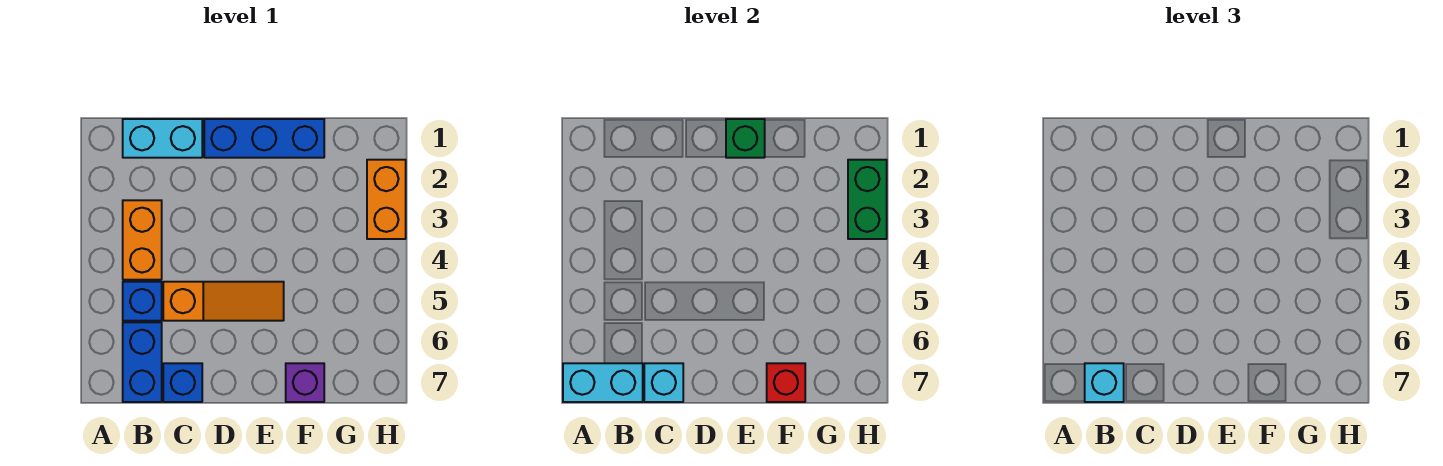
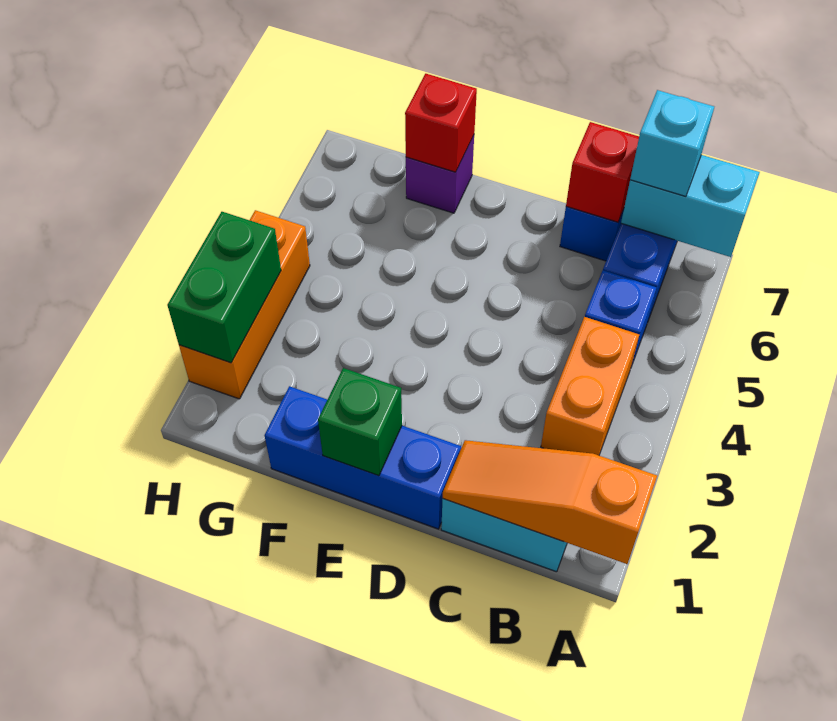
orange 1x3 slope [163,282,284,321] -> orange 1x3 slope moved to [443,440,657,564]
cyan 1x1 brick [644,363,683,402] -> red 1x1 brick [566,122,639,222]
orange 1x2 brick [367,160,406,239] -> orange 1x3 brick [179,210,310,399]

